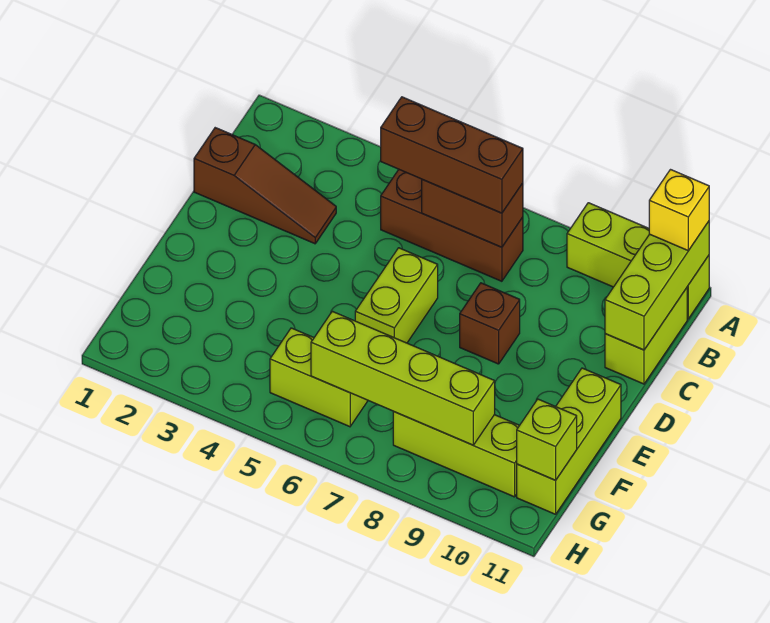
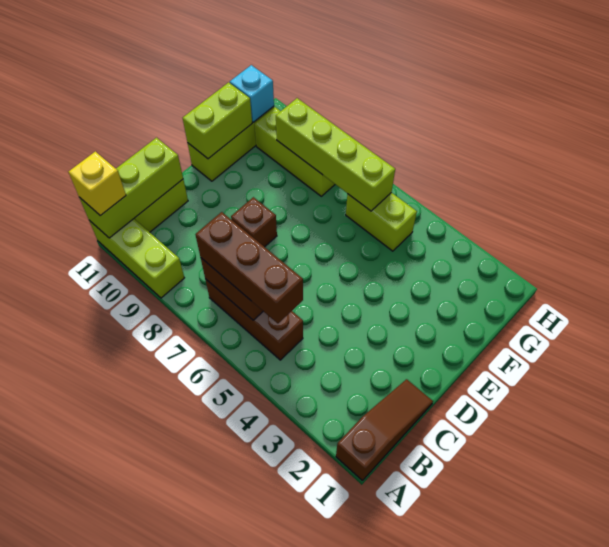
brown 1x3 slope [194,128,336,244] -> brown 1x3 slope turned to [336,379,433,480]
lime 1x2 brick [355,248,438,343] -> lime 1x2 brick moved to [183,82,252,159]
lime 1x1 brick [517,399,577,480] -> cyan 1x1 brick [230,65,274,122]

